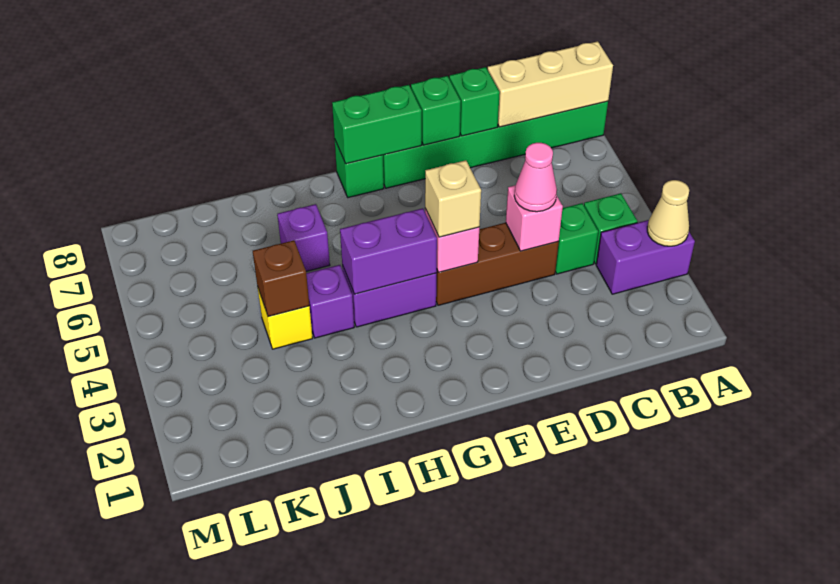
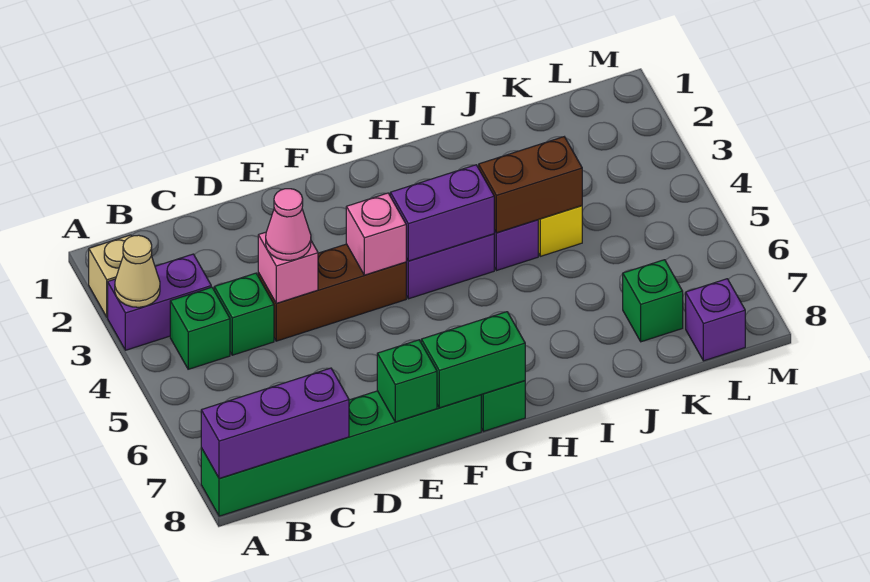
tan 1x3 brick [488,41,613,127] -> purple 1x3 brick [201,368,349,478]
green 1x1 brick [449,67,500,136] -> green 1x1 brick moved to [623,260,683,342]
tan 1x1 brick [425,160,481,237] -> tan 1x1 brick moved to [89,235,131,317]
purple 1x1 brick [277,204,330,271] -> purple 1x1 brick moved to [686,279,745,361]
brown 1x1 brick [253,240,309,317] -> brown 1x2 brick [479,137,582,233]

